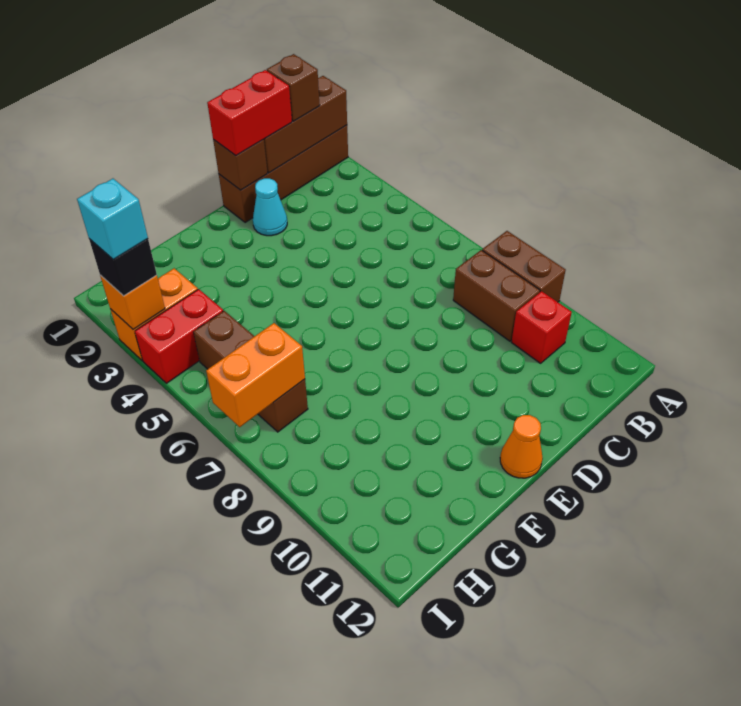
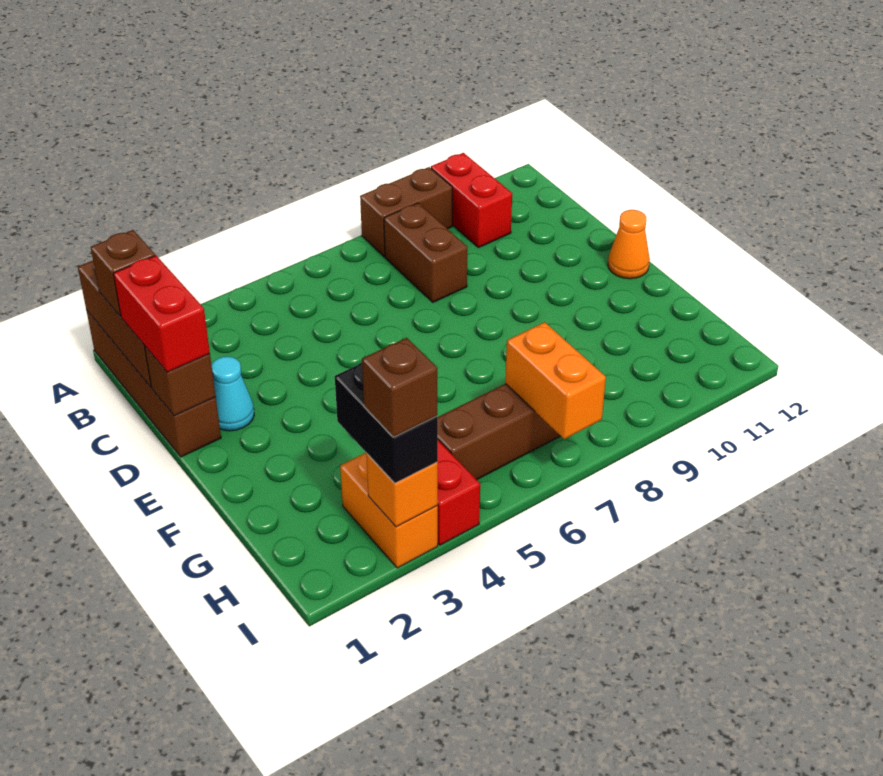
brown 1x2 brick [453,250,540,341] -> brown 1x2 brick turned to [384,203,467,302]
red 1x1 brick [511,291,572,363] -> red 1x2 brick [431,153,512,248]
black 1x1 brick [89,239,157,296] -> black 1x2 brick [335,363,438,483]
cyan 1x1 brick [77,179,148,260] -> brown 1x1 brick [362,338,437,437]

